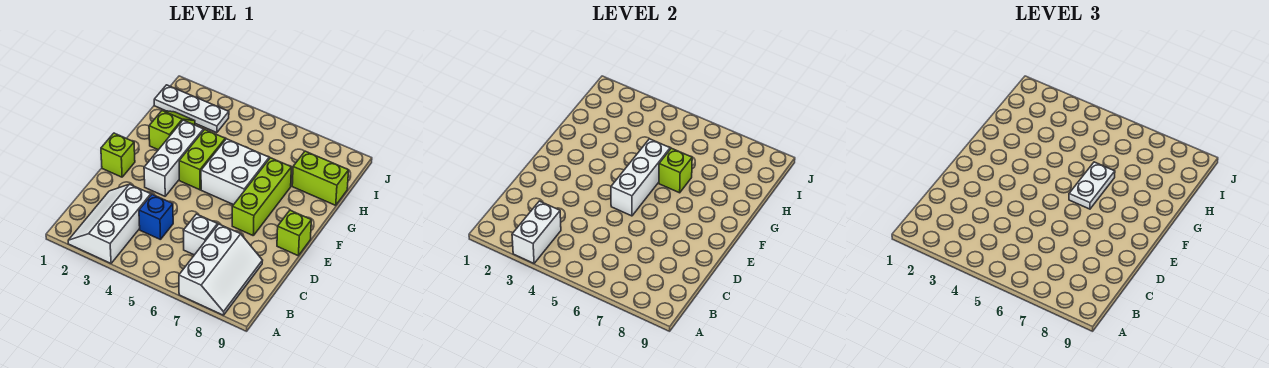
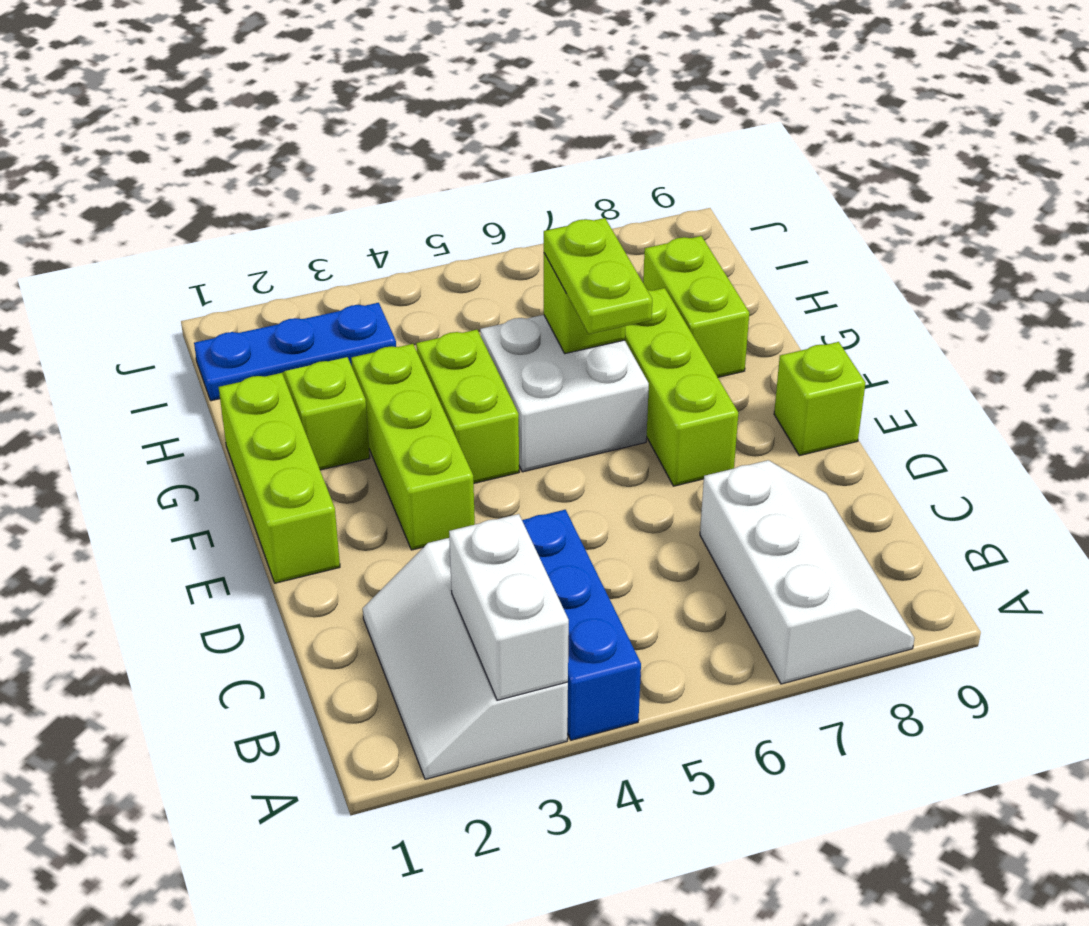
blue 1x1 brick [139,194,173,240] -> blue 1x3 brick [522,510,641,740]
white 1x1 brick [183,214,218,255] -> none
lime 1x1 brick [101,133,135,177] -> lime 1x3 brick [219,373,340,583]
white 1x3 brick [144,120,204,196] -> lime 1x3 brick [351,344,475,550]
white 1x3 brick [611,139,670,216] -> none
white 1x2 plate [1069,162,1115,209] -> lime 1x2 plate [544,218,652,334]
lime 1x2 brick [292,151,349,205] -> lime 1x2 brick turned to [643,236,749,377]
white 1x3 plate [154,85,229,133] -> blue 1x3 plate [194,303,396,401]

